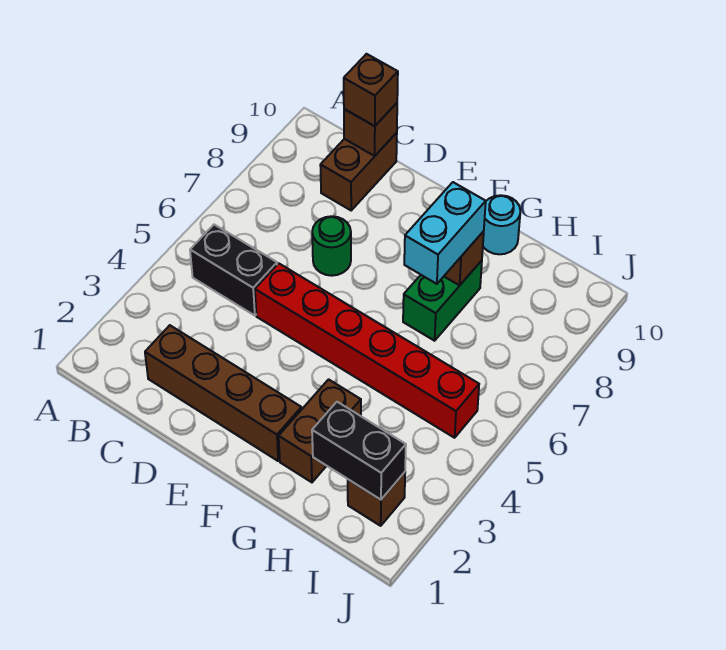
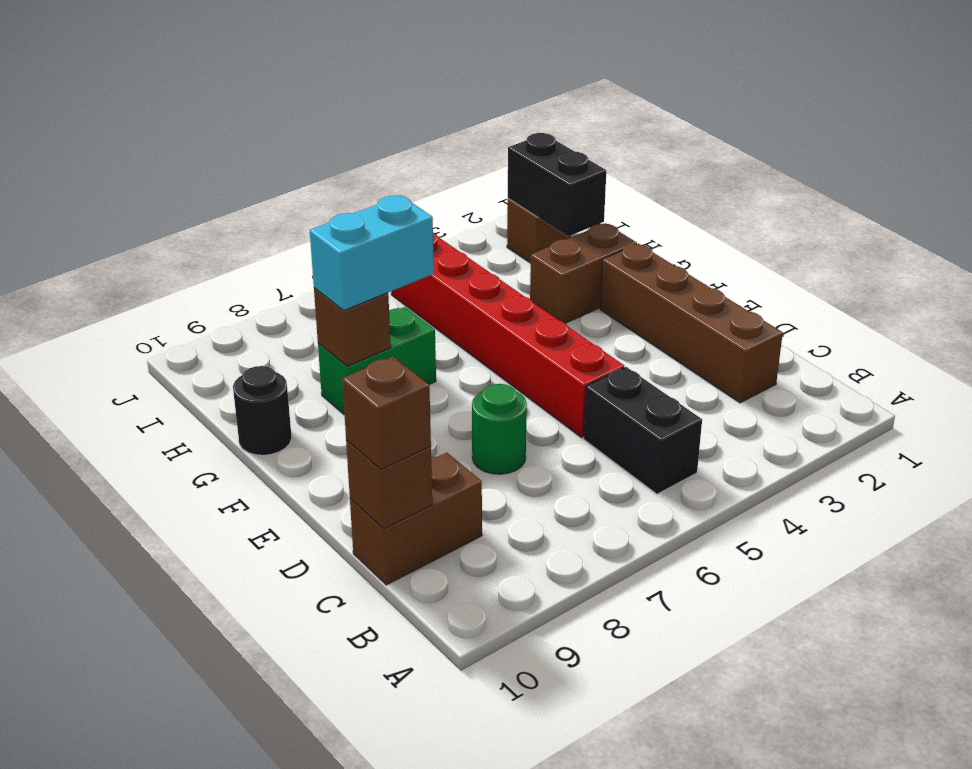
cyan 1x1 round brick [483,195,520,254] -> black 1x1 round brick [233,366,292,455]

